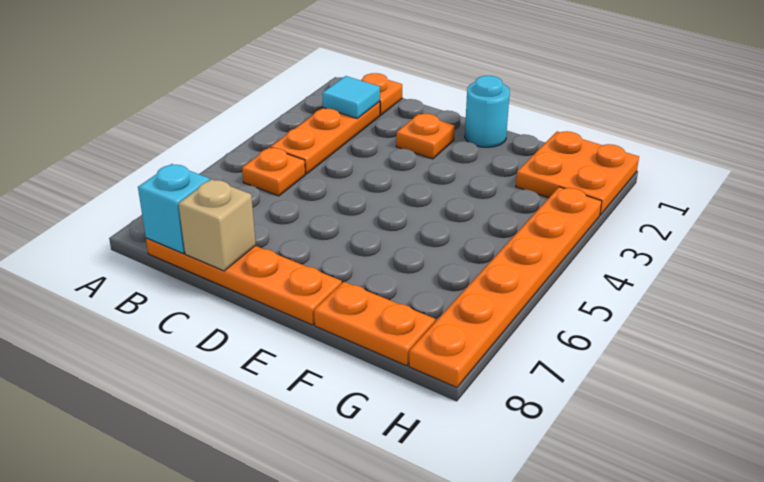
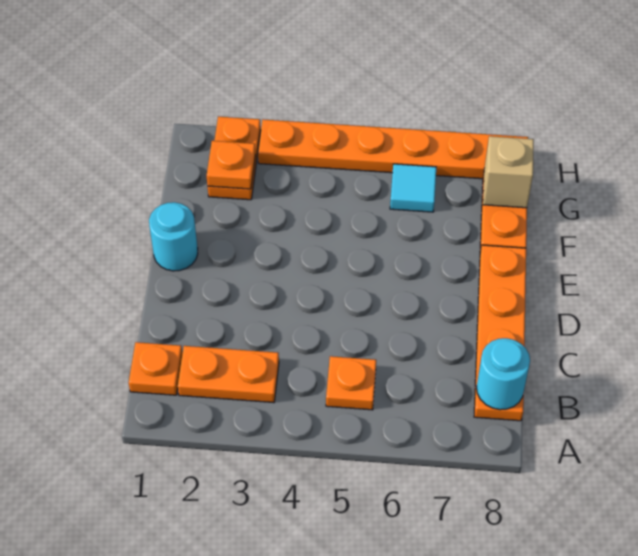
orange 1x3 plate [271,102,380,174] -> orange 1x2 plate [178,346,279,403]
cyan 1x1 tile [322,76,380,119] -> cyan 1x1 tile moved to [390,164,436,212]
cyan 1x1 brick [138,164,210,253] -> cyan 1x1 round brick [476,338,530,410]
tan 1x1 brick [179,179,256,271] -> tan 1x1 brick moved to [483,136,534,208]
orange 1x1 plate [396,114,455,159] -> orange 1x1 plate moved to [207,141,255,189]
orange 2x2 plate [516,131,639,215] -> orange 1x2 plate [208,117,261,200]

